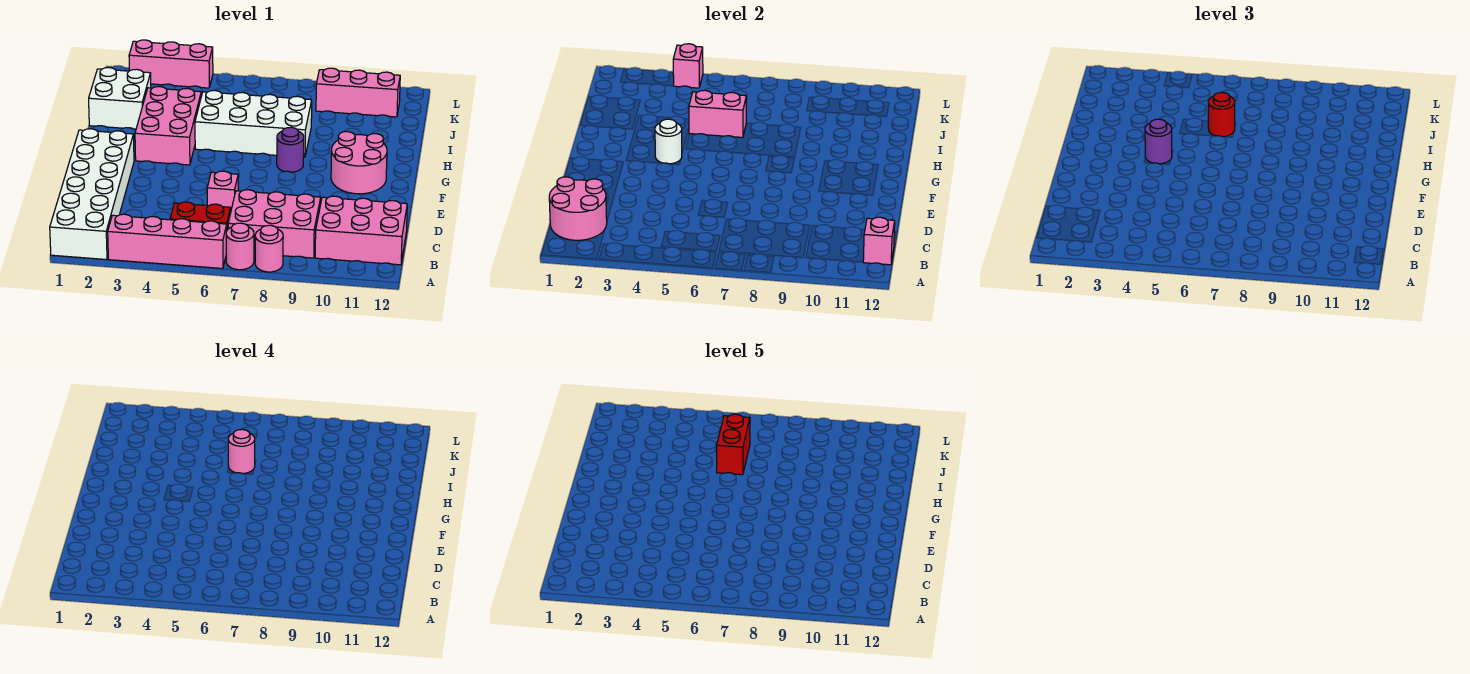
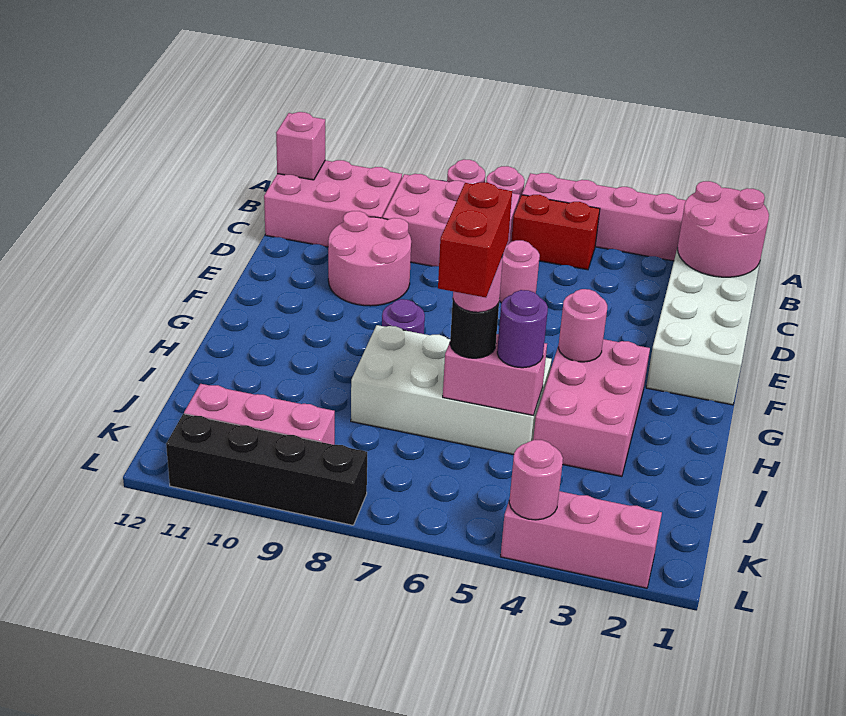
pink 1x1 brick [207,171,238,209] -> pink 1x1 round brick [499,240,540,303]
pink 2x2 round brick [331,132,387,194] -> pink 2x2 round brick moved to [328,211,411,306]
white 1x1 round brick [655,119,682,164] -> pink 1x1 round brick [558,289,607,362]
purple 1x1 round brick [1145,119,1172,164] -> purple 1x1 round brick moved to [497,290,548,368]
white 2x2 brick [89,68,151,129] -> none
red 1x1 round brick [1208,92,1235,137] -> black 1x1 round brick [450,300,499,358]
pink 1x1 brick [673,44,703,88] -> pink 1x1 round brick [509,440,563,520]
none -> black 1x4 brick [166,414,367,525]

